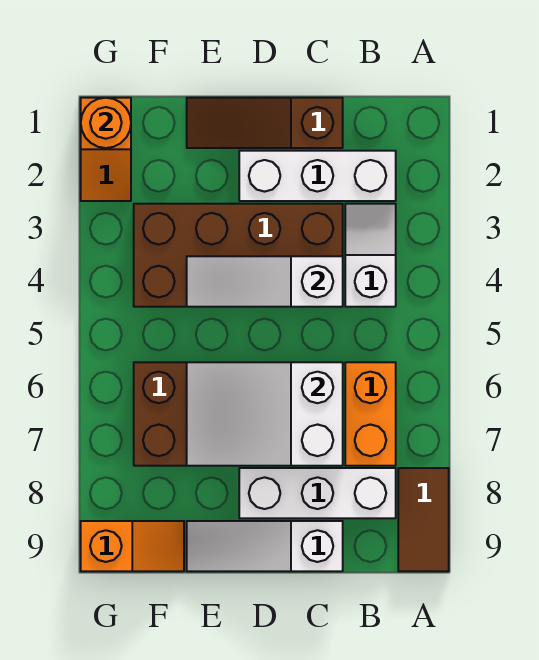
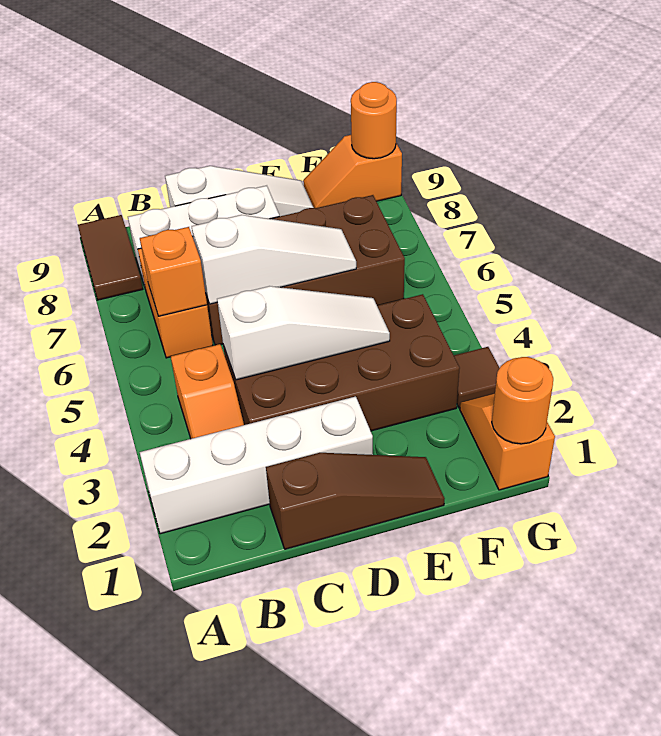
white 1x3 brick [239,151,396,201] -> white 1x4 brick [140,396,373,534]
white 1x2 slope [345,204,396,307] -> orange 1x2 slope [171,344,244,439]
none -> orange 1x1 brick [140,227,207,316]
white 2x3 slope [187,362,343,466] -> white 1x3 slope [192,215,356,304]
none -> brown 1x1 tile [454,347,499,408]
none -> orange 1x1 round brick [351,82,397,159]

